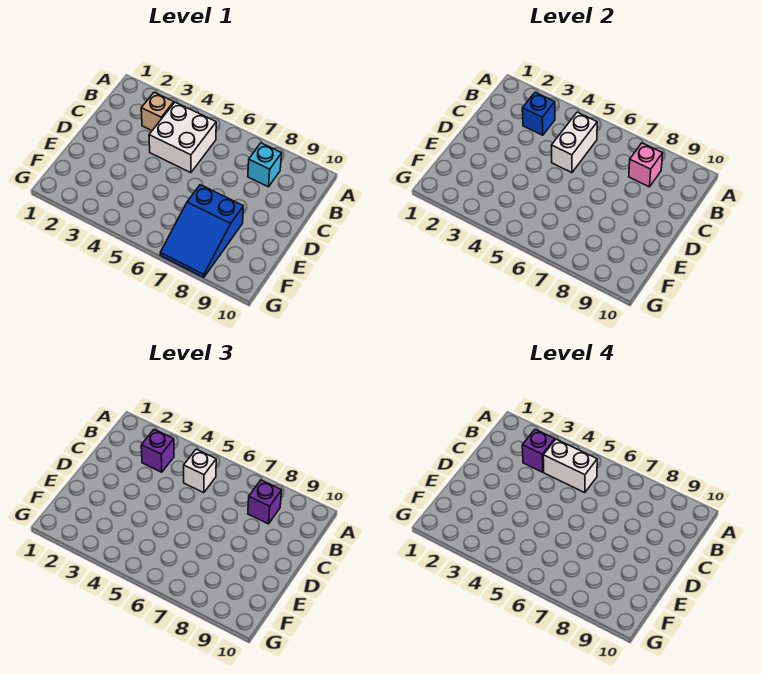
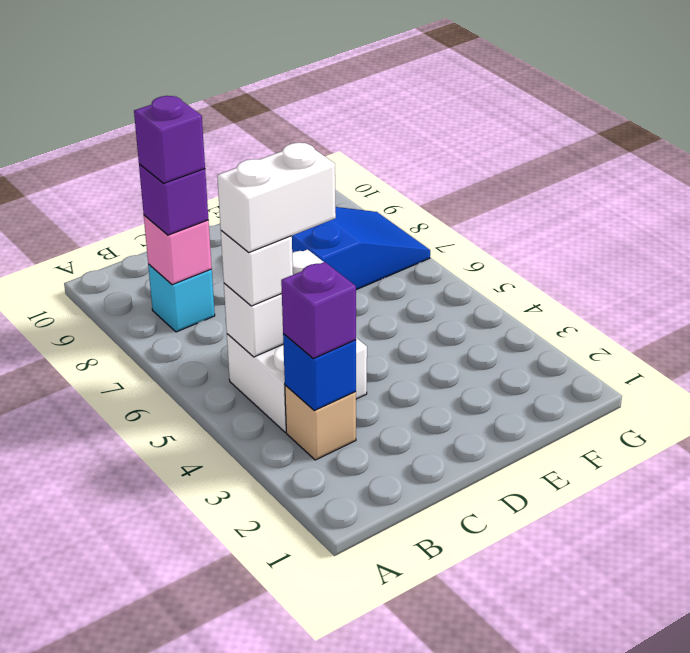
purple 1x1 brick [522,429,555,472] -> purple 1x1 brick moved to [134,96,205,183]
white 1x2 brick [543,439,597,493] -> white 1x2 brick turned to [217,143,336,253]

